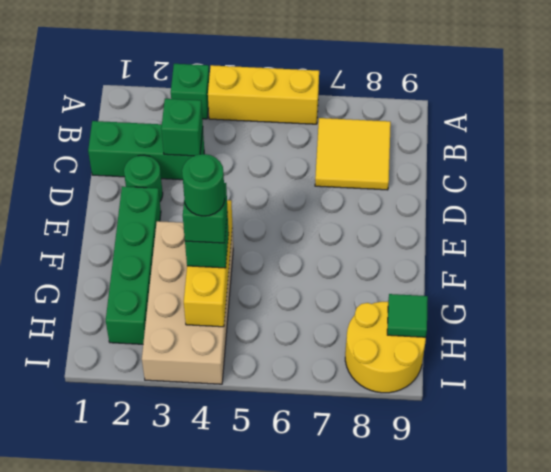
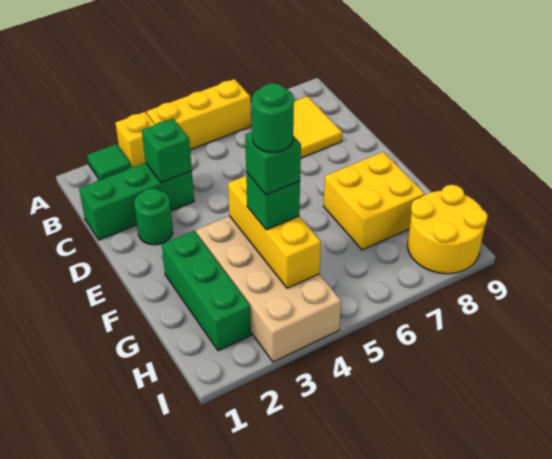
green 1x1 brick [171,64,209,119] -> yellow 1x1 brick [115,112,155,167]
green 1x4 brick [106,186,161,344] -> green 1x3 brick [162,231,251,351]
none -> yellow 2x2 brick [324,152,425,250]
green 1x1 tile [387,294,428,337] -> green 1x1 tile moved to [87,144,131,180]

